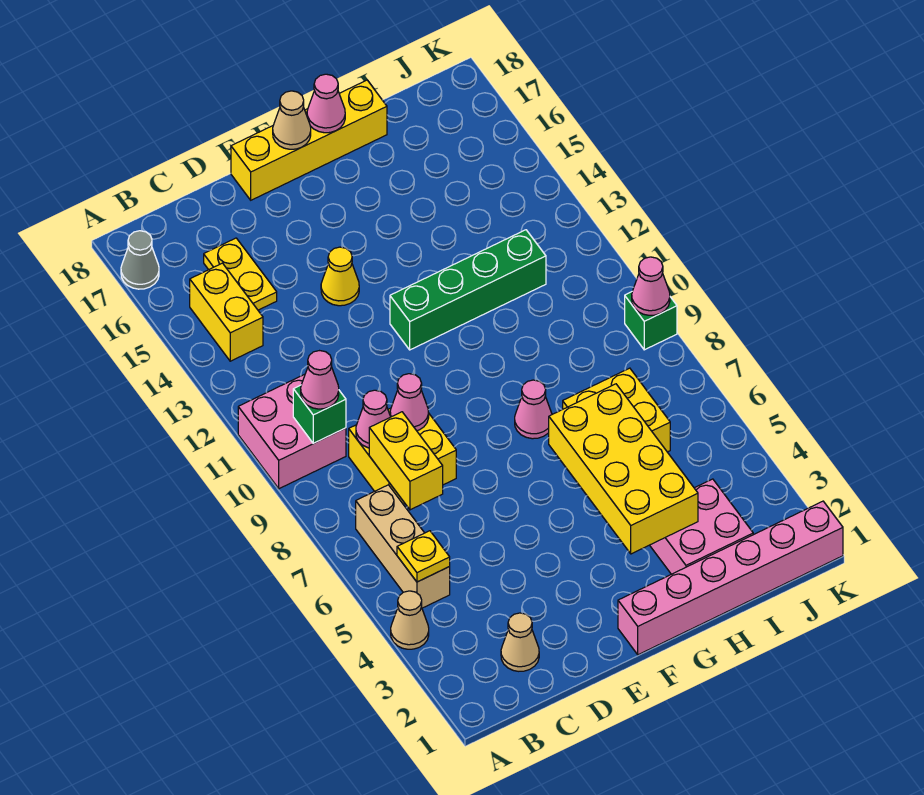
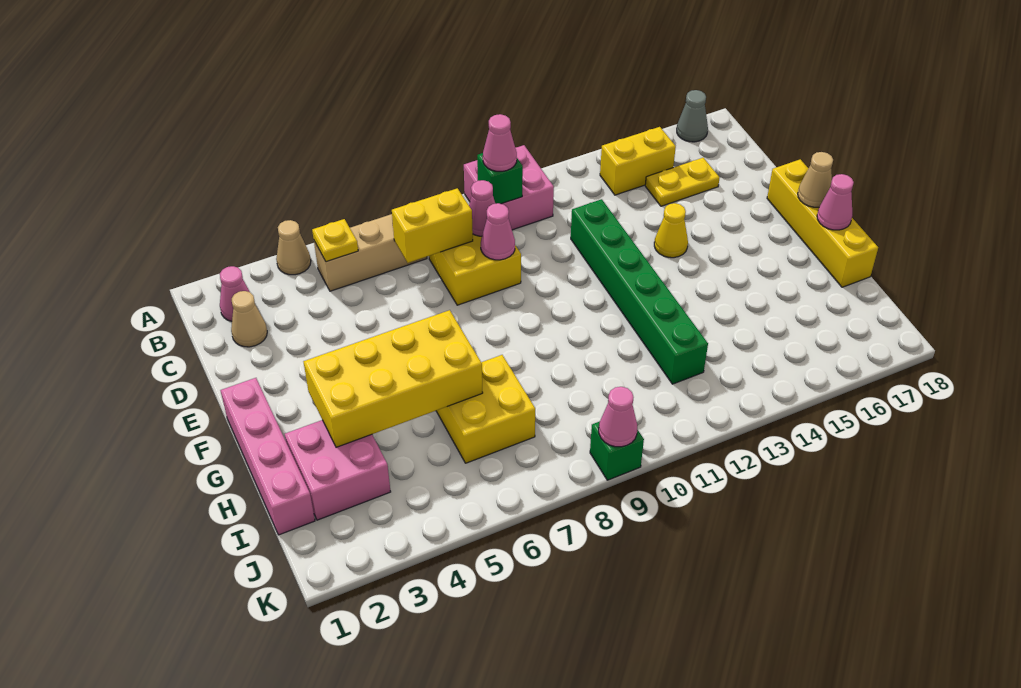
pink 1x6 brick [618,501,843,655] -> pink 1x4 brick [220,378,315,535]
green 1x4 brick [390,230,546,350] -> green 1x6 brick [571,199,708,384]
pink 1x1 cone [515,380,552,439] -> pink 1x1 cone moved to [220,266,250,321]

